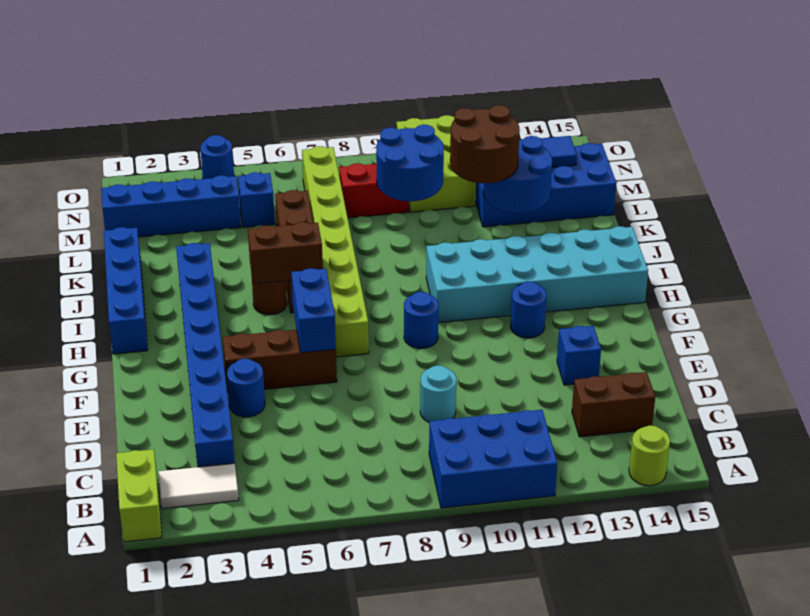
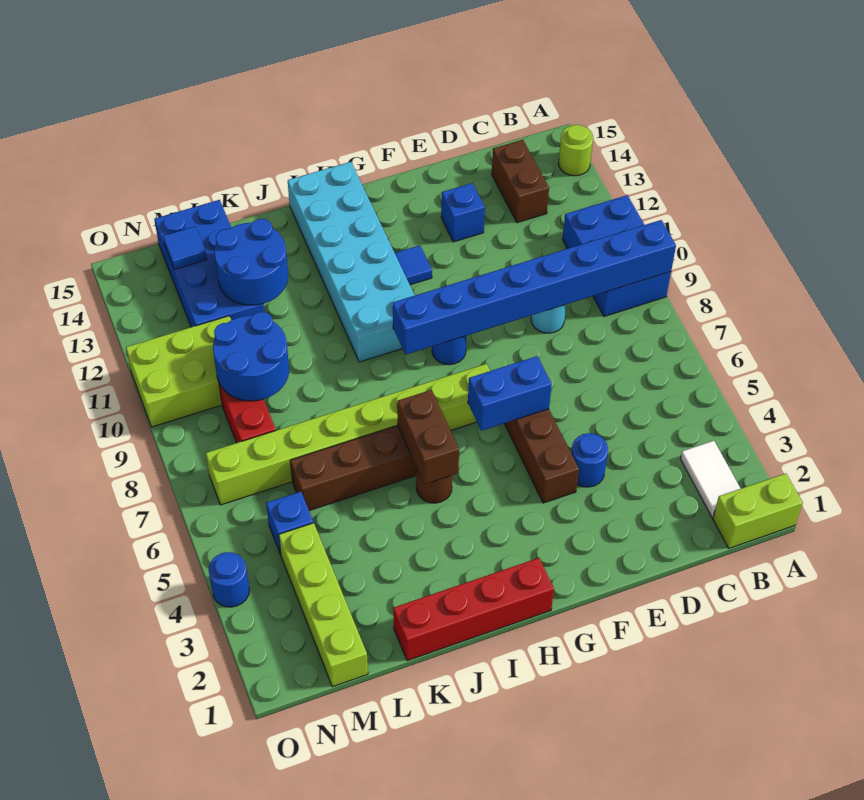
blue 1x8 brick [176,243,235,467] -> blue 1x8 brick moved to [393,220,676,355]
blue 1x1 round brick [511,281,546,338] -> blue 1x1 tile [395,245,432,285]
blue 1x4 brick [104,227,148,354] -> red 1x4 brick [393,558,554,661]
brown 2x2 round brick [450,105,520,183] -> none
blue 1x4 brick [101,175,241,237] -> lime 1x4 brick [279,523,368,687]

